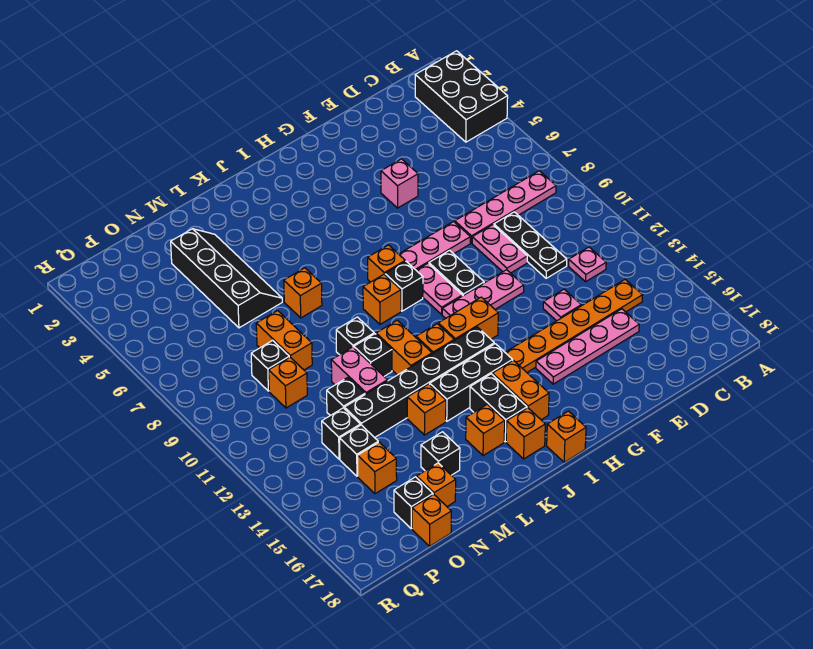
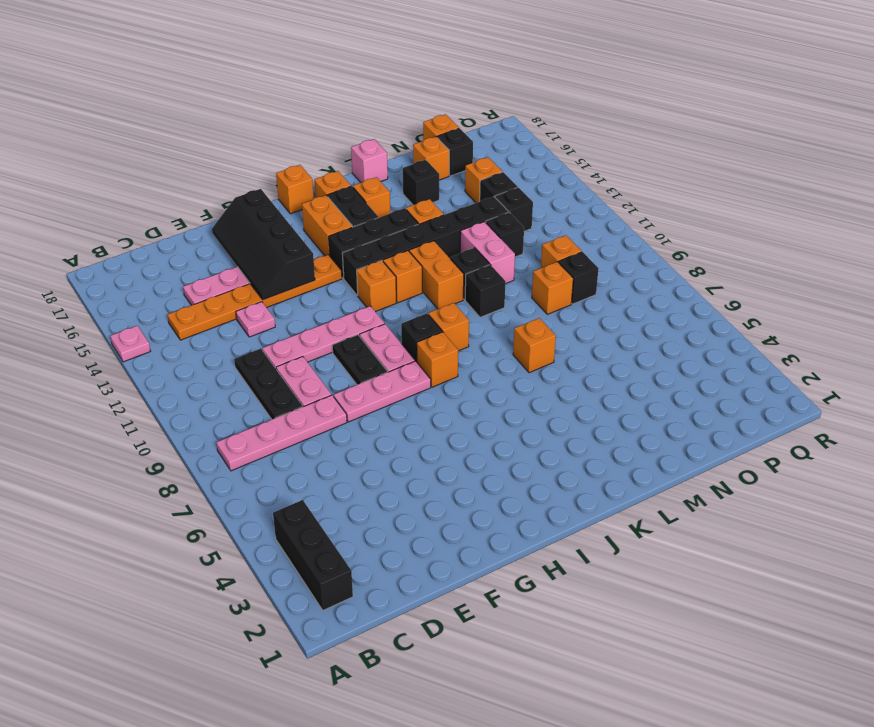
black 2x3 brick [415,51,508,142] -> black 1x3 brick [273,500,353,610]
pink 1x1 plate [569,247,606,282] -> pink 1x1 plate moved to [110,326,150,362]
pink 1x1 brick [381,159,418,208] -> pink 1x1 brick moved to [351,139,388,183]
pink 1x3 plate [442,270,524,318] -> pink 1x4 plate [262,306,385,368]
orange 1x2 brick [438,297,498,340] -> orange 1x1 brick [357,260,396,312]
black 2x4 slope [171,229,282,328] -> black 2x4 slope moved to [212,189,315,300]
orange 1x2 brick [256,311,312,370] -> orange 1x1 brick [532,262,573,314]

